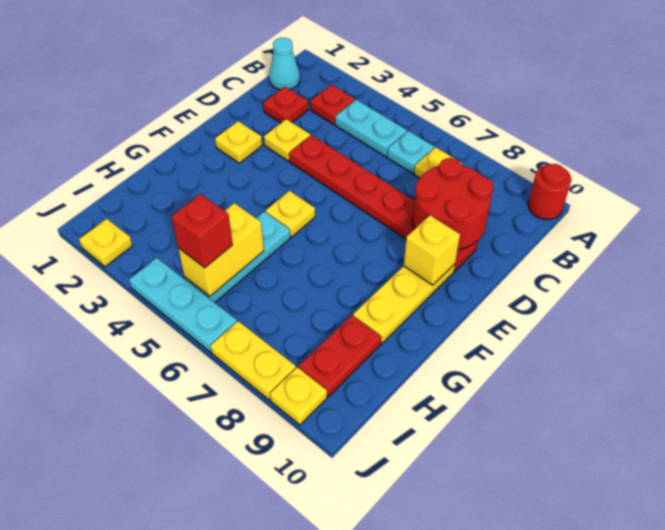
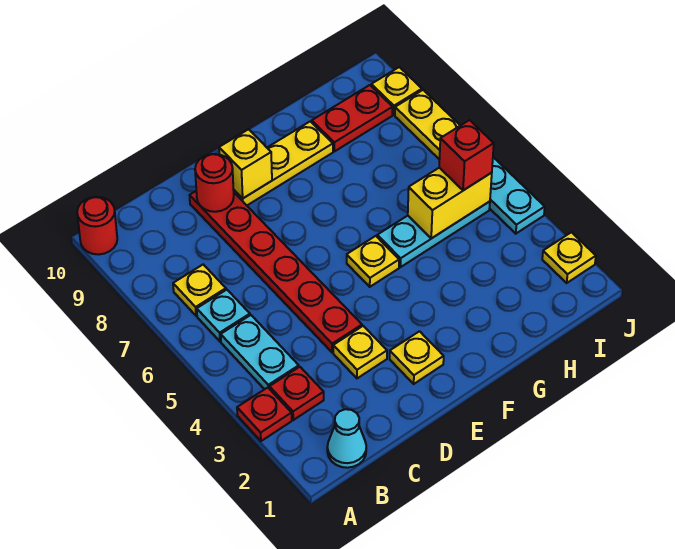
red 1x1 plate [263,87,308,123] -> red 1x1 plate moved to [237,388,292,441]
red 2x2 round brick [413,158,493,249] -> red 1x1 round brick [195,154,234,212]

